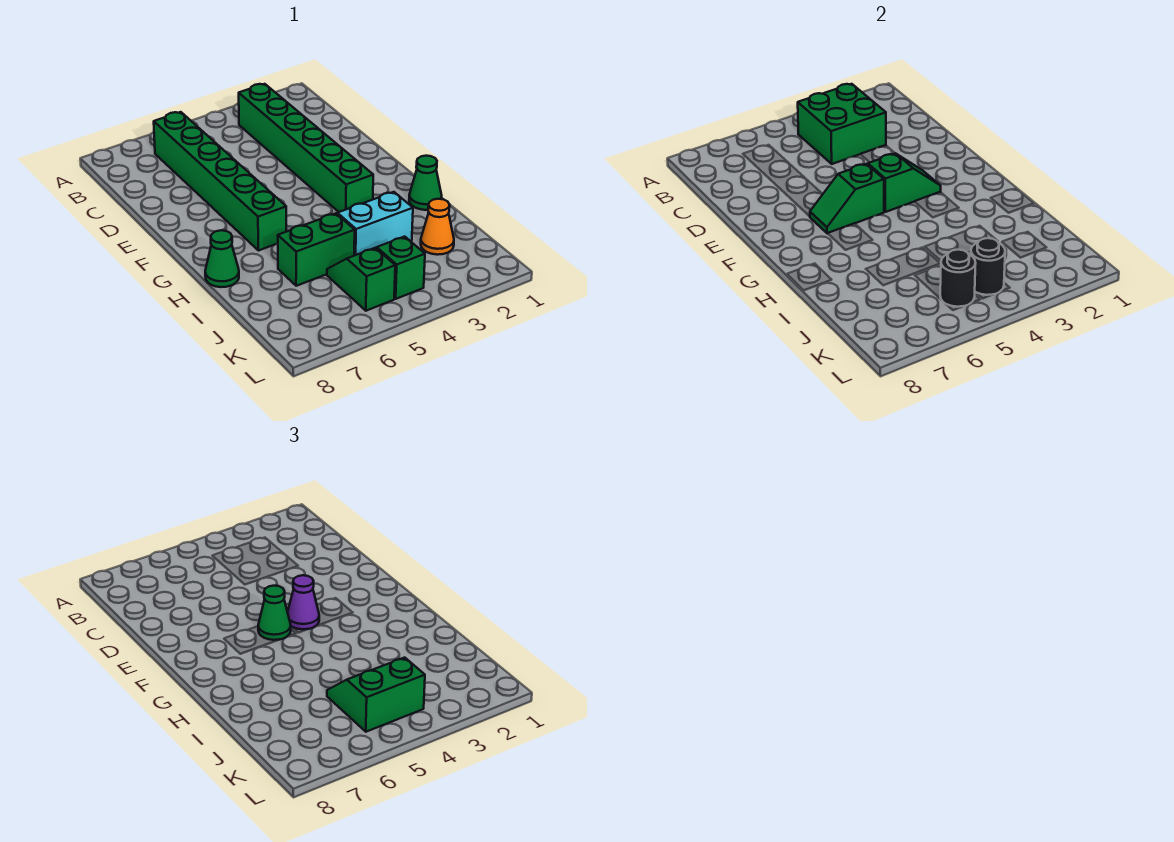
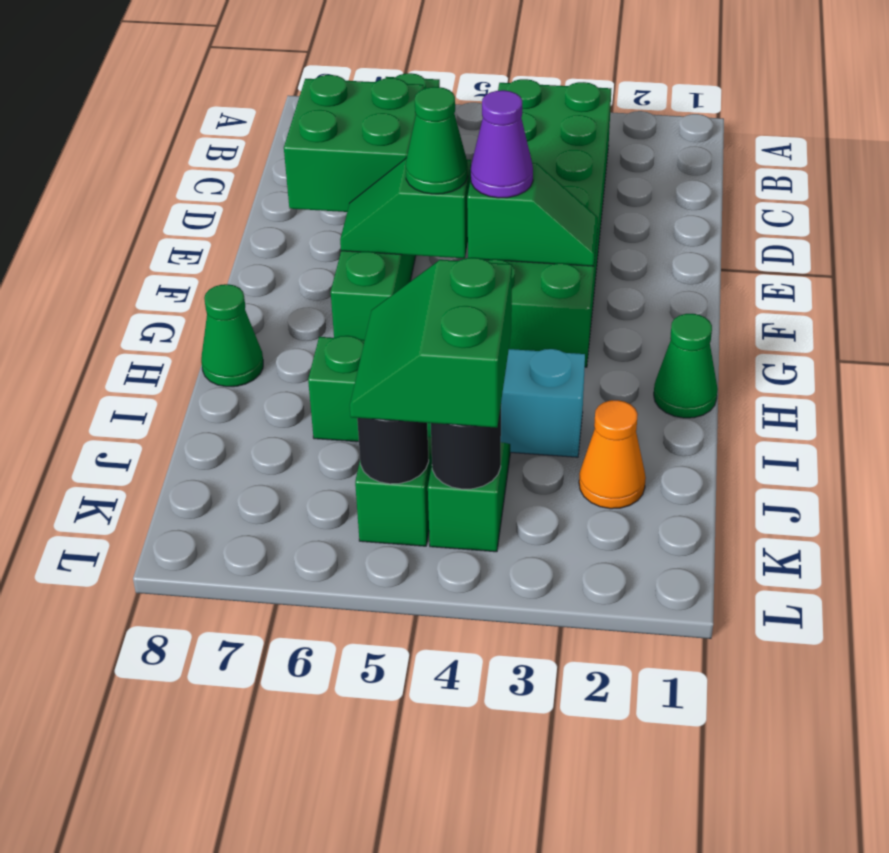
green 1x6 brick [239,84,373,212] -> green 2x6 brick [486,79,611,367]
green 2x2 brick [798,84,886,164] -> green 2x2 brick moved to [284,75,423,212]
green 2x2 slope [327,658,425,732] -> green 2x2 slope turned to [350,258,512,428]

